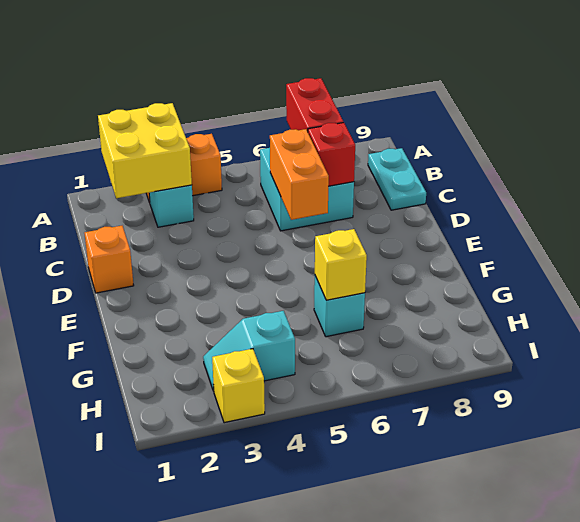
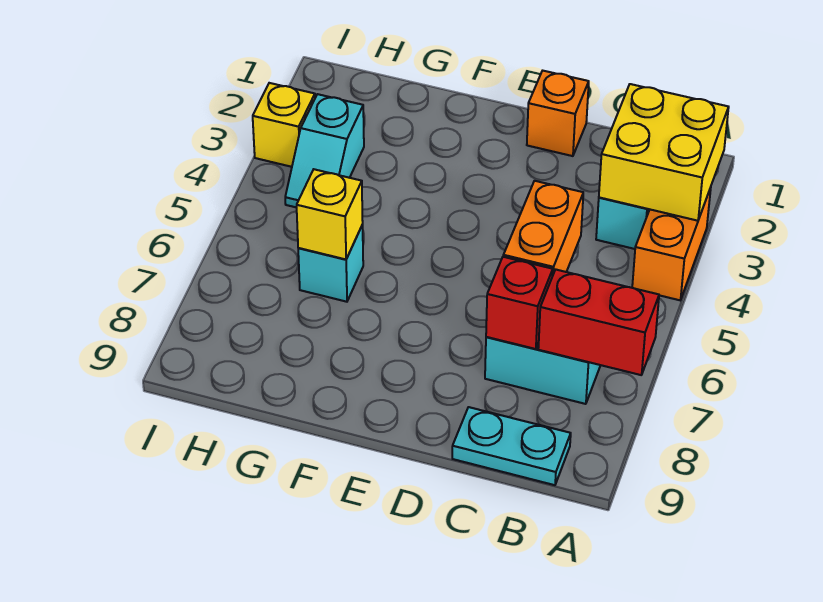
orange 1x2 brick [270,129,329,220] -> orange 1x2 brick turned to [503,181,583,274]
cyan 1x2 slope [203,311,295,391] -> cyan 1x2 slope turned to [285,94,364,208]

